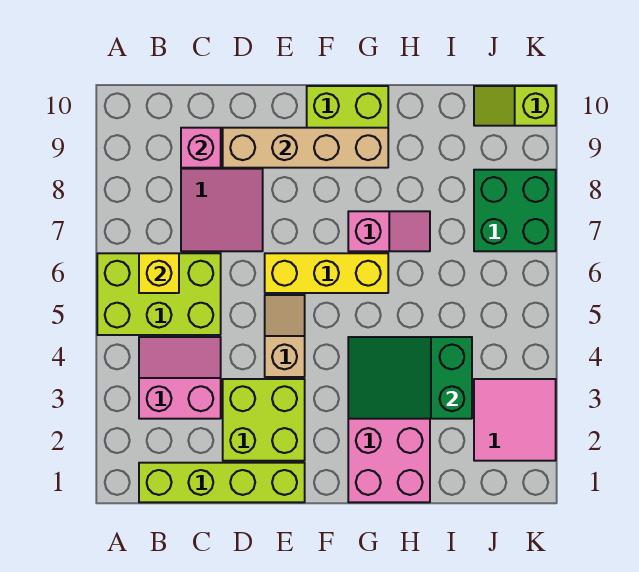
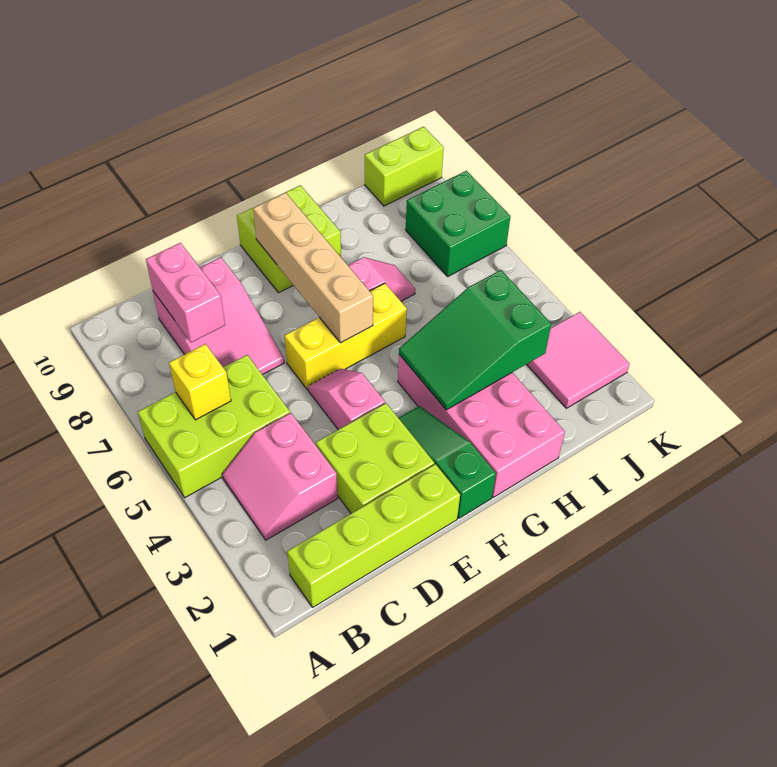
pink 2x2 slope [139,337,221,419] -> pink 2x2 slope turned to [222,413,338,540]
pink 1x1 brick [181,128,221,168] -> pink 1x2 brick [146,243,225,343]
tan 1x4 brick [223,128,388,168] -> tan 1x4 brick turned to [253,193,373,343]
tan 1x2 slope [265,295,305,377] -> pink 1x2 slope [308,369,385,430]
none -> green 1x3 slope [399,406,496,518]
lime 1x2 slope [474,86,556,126] -> lime 1x2 brick [365,127,444,206]

